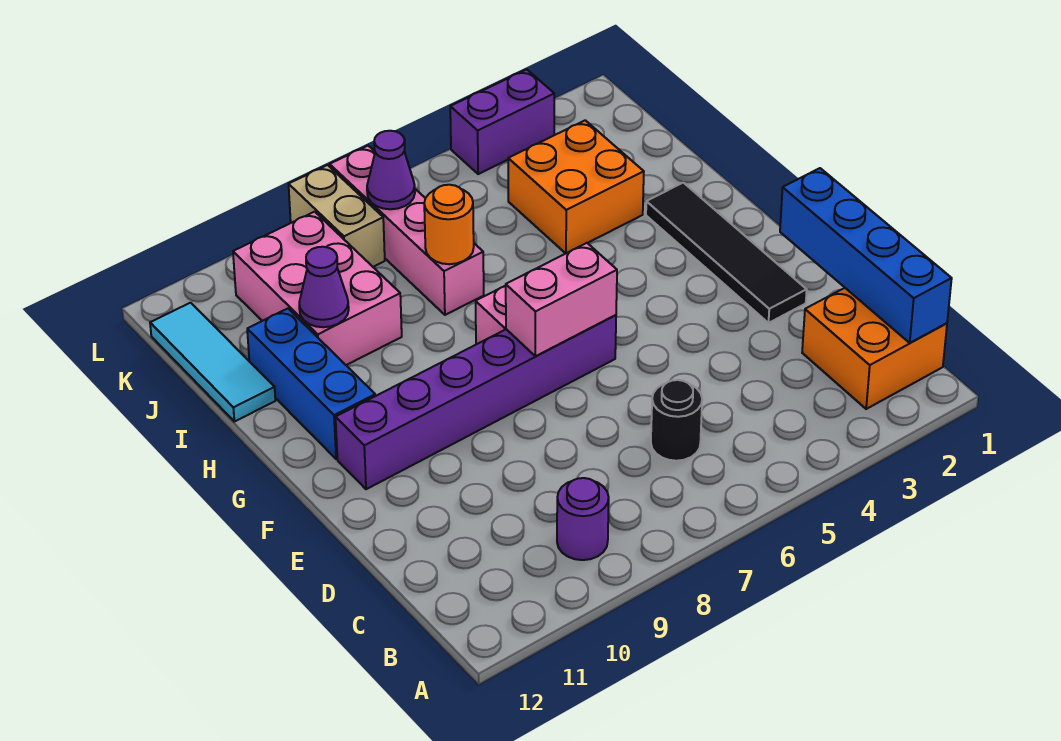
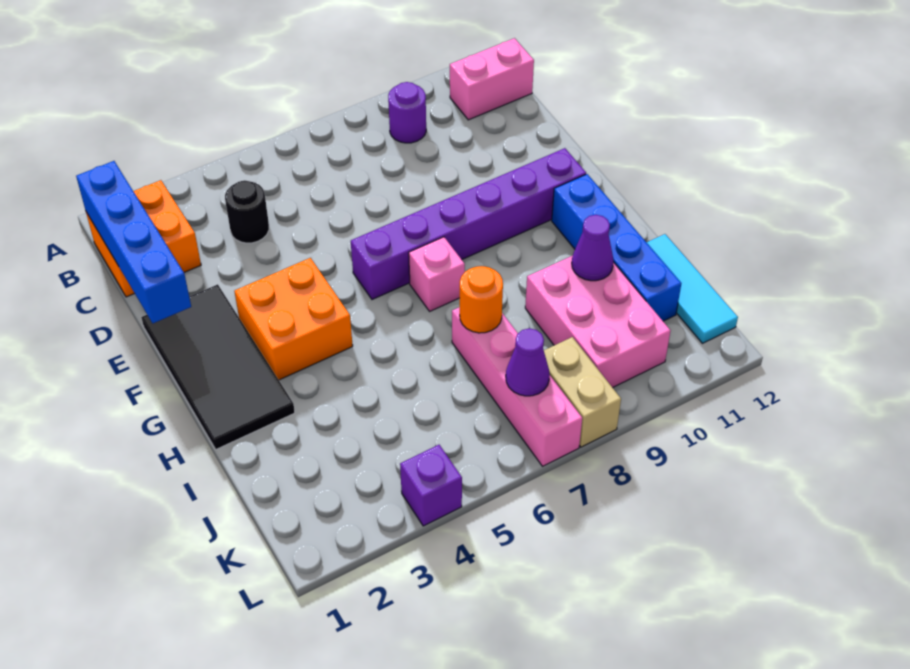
black 1x1 round brick [651,380,702,461] -> black 1x1 round brick moved to [225,180,269,243]
black 1x4 tile [646,183,807,323] -> black 2x4 tile [141,284,295,449]
pink 1x2 brick [506,243,617,356] -> pink 1x2 brick moved to [450,38,534,120]
blue 1x3 brick [247,309,375,459] -> blue 1x4 brick [552,174,681,321]
orange 2x2 brick [508,120,644,253] -> orange 2x2 brick moved to [234,258,353,380]
purple 1x2 brick [450,70,554,174] -> purple 1x1 brick [400,445,462,526]

